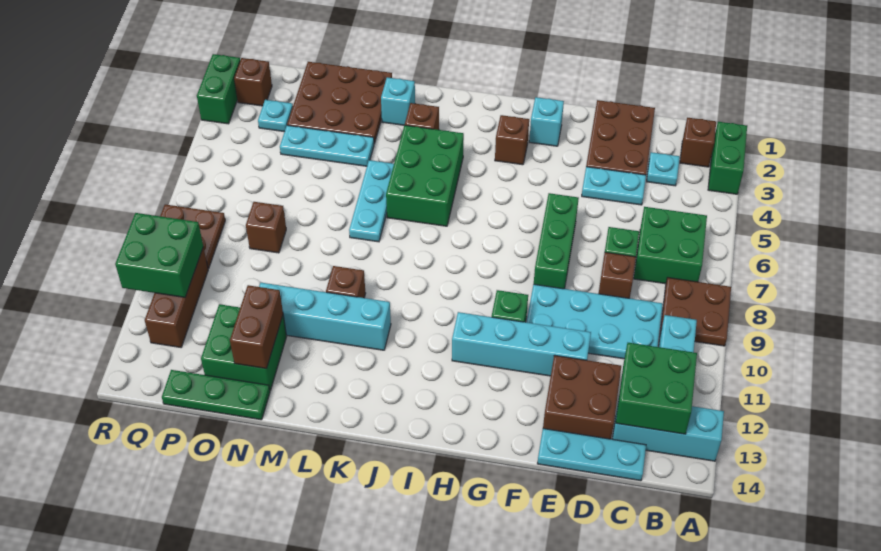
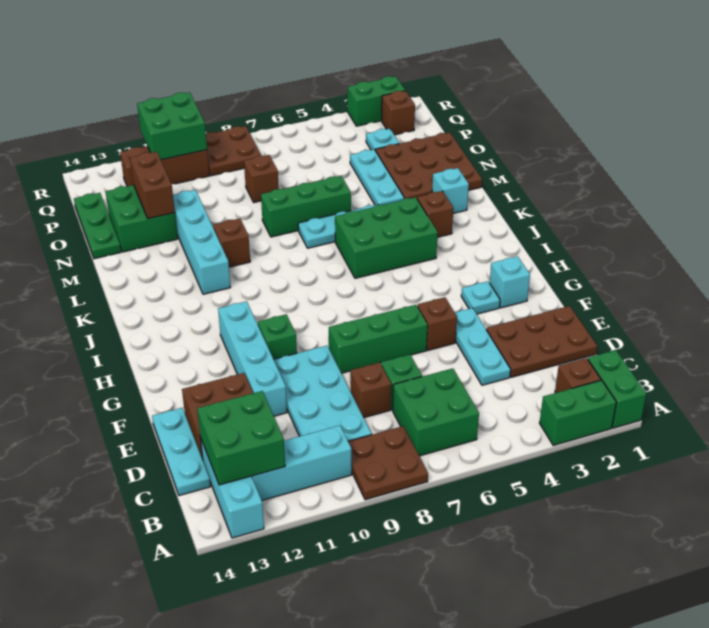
none -> green 1x2 brick [588,350,646,428]
cyan 1x1 plate [647,152,680,186] -> cyan 1x1 plate moved to [461,281,500,314]
cyan 1x2 plate [582,167,646,205] -> cyan 1x3 plate [455,308,511,385]
brown 1x1 brick [495,115,529,165] -> brown 1x1 brick moved to [418,297,457,350]
none -> green 1x3 brick [261,176,351,237]
brown 1x2 brick [230,285,283,369] -> brown 1x2 brick turned to [130,152,175,219]

